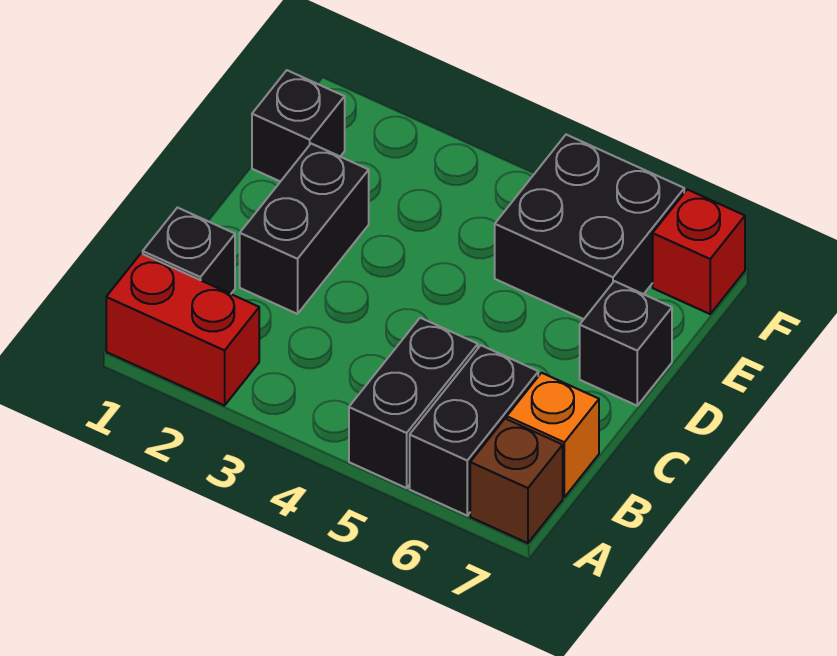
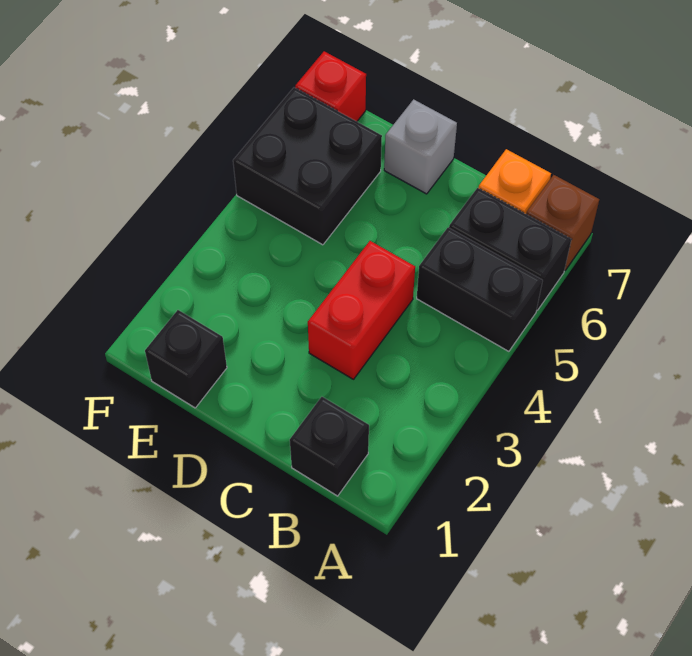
red 1x2 brick [106,254,259,406] -> red 1x2 brick moved to [308,241,415,379]
black 1x2 brick [240,144,369,314] -> none
black 1x1 brick [580,281,672,406] -> grey 1x1 brick [384,99,457,194]

